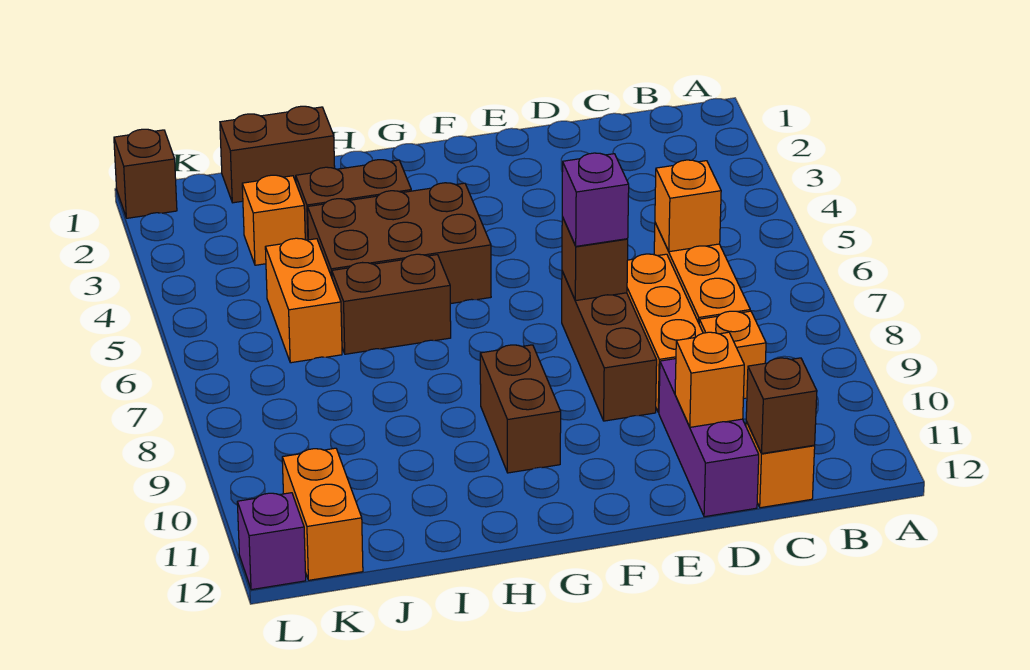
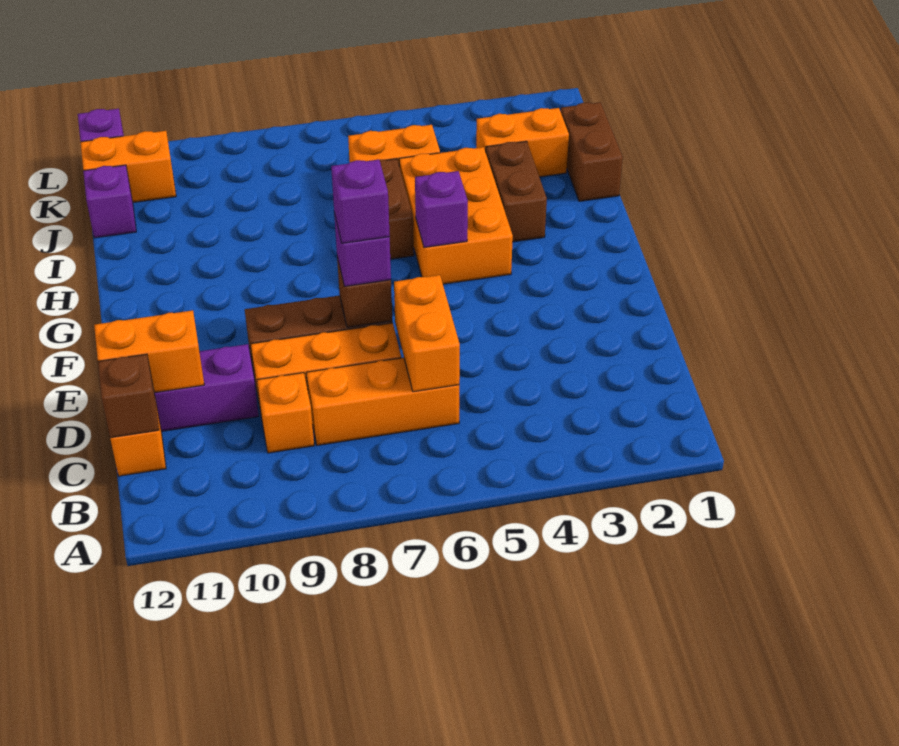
orange 1x1 brick [655,160,721,252] -> orange 1x2 brick [394,275,460,392]
orange 1x1 brick [675,332,744,427] -> orange 1x2 brick [94,310,204,393]
none -> purple 1x1 brick [331,160,390,243]
brown 2x3 brick [308,183,491,304] -> orange 2x3 brick [399,147,513,284]
none -> purple 1x1 brick [415,171,468,248]
brown 1x2 brick [480,345,561,473] -> none
orange 1x1 brick [242,175,305,265] -> orange 1x2 brick [476,108,569,177]
none -> purple 1x1 brick [83,165,136,238]
brown 1x1 brick [114,129,177,218] -> none

